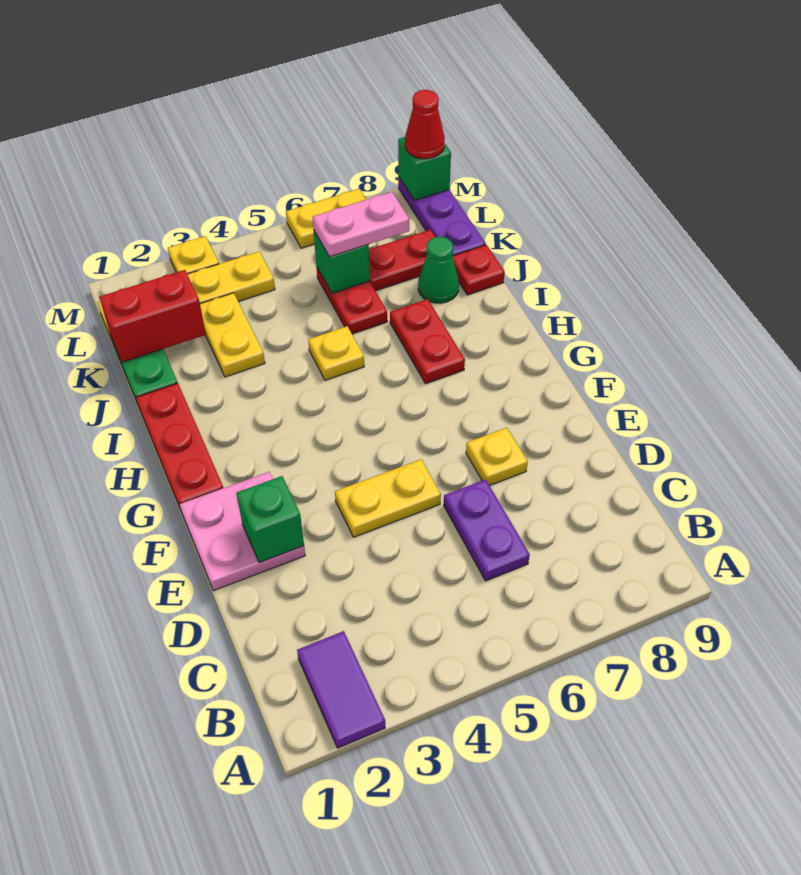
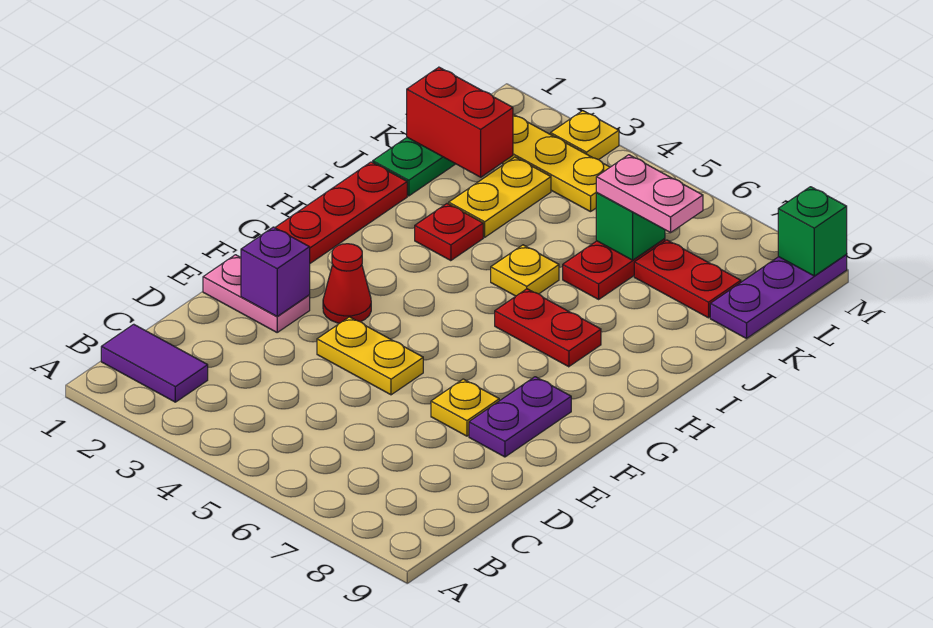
purple 1x2 tile [297,631,385,748] -> purple 1x2 tile turned to [101,324,208,402]
purple 1x2 plate [444,479,530,581] -> purple 1x2 plate moved to [469,377,571,457]
pink 2x2 plate [179,472,305,591] -> pink 1x2 plate [203,255,310,332]
green 1x1 brick [236,476,304,563] -> purple 1x1 brick [241,227,310,317]
red 1x2 plate [390,299,465,384] -> red 1x2 plate turned to [495,289,601,367]
green 1x1 cone [418,237,459,303] -> none
red 1x1 plate [453,245,505,295] -> red 1x1 plate moved to [415,204,483,261]
yellow 1x2 plate [286,189,367,248] -> none
red 1x1 cone [405,90,445,159] -> red 1x1 cone moved to [323,244,371,323]

